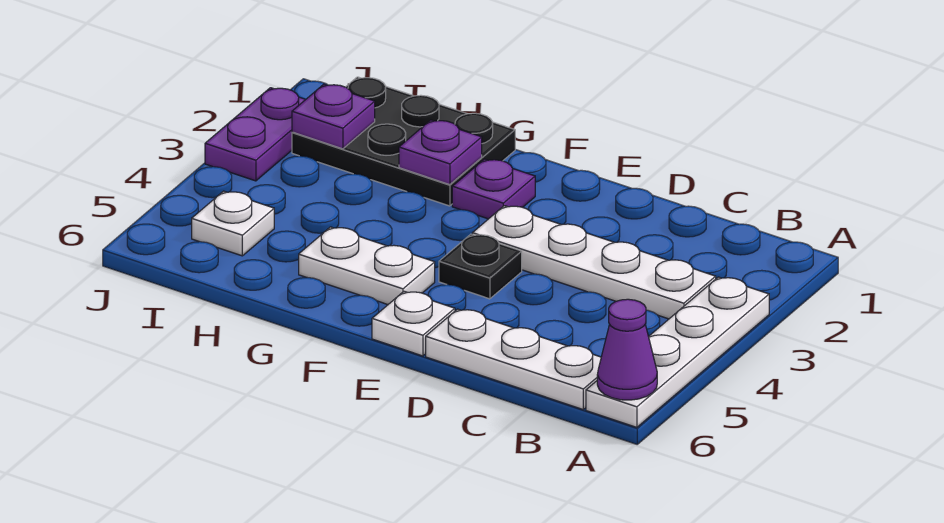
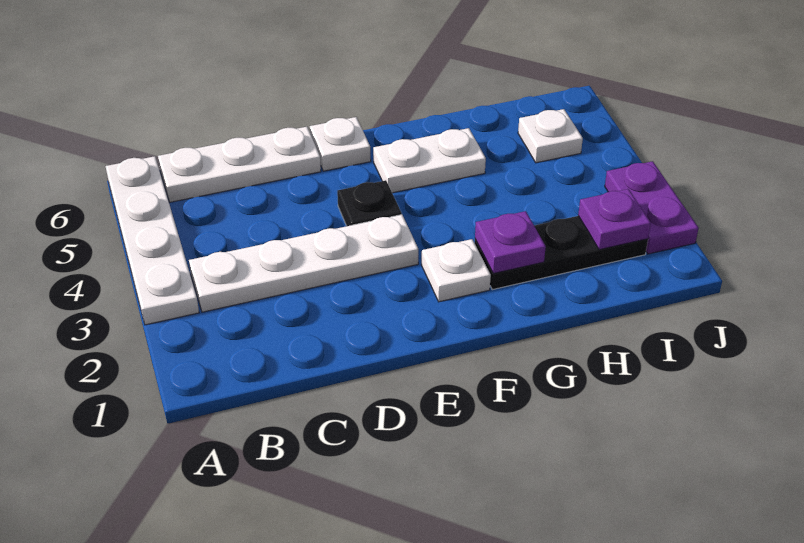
purple 1x1 cone [597,299,657,400] -> none
purple 1x1 plate [452,159,535,219] -> white 1x1 plate [422,239,491,302]
black 2x3 plate [292,77,515,206] -> black 1x3 plate [475,216,648,290]

